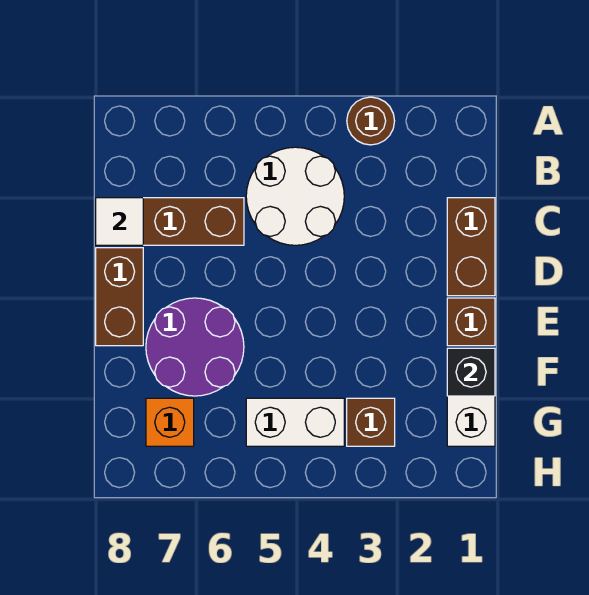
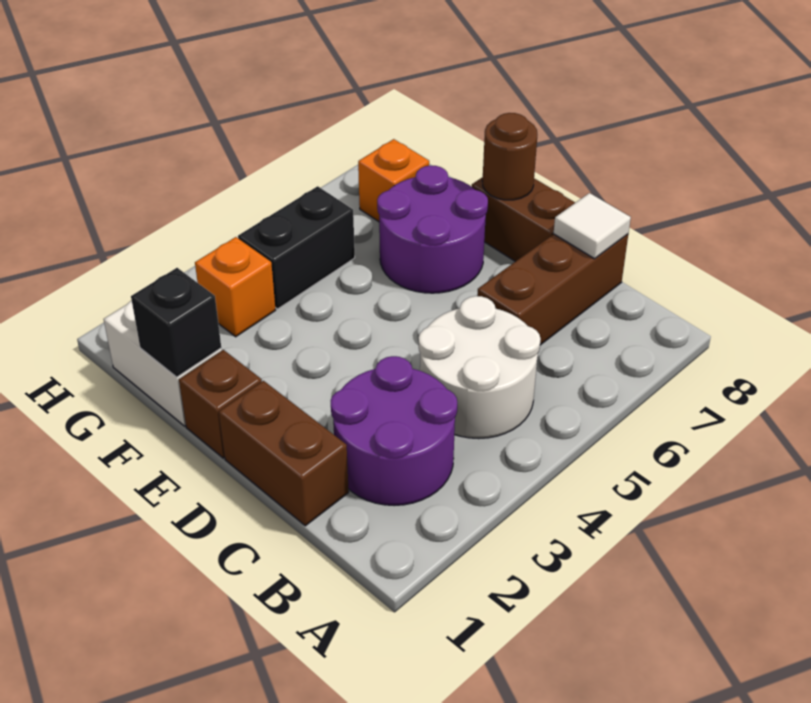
brown 1x1 round brick [347,97,395,145] -> brown 1x1 round brick moved to [482,113,537,200]
none -> purple 2x2 round brick [331,356,457,506]
brown 1x1 brick [347,398,395,446] -> orange 1x1 brick [195,237,275,337]
white 1x2 brick [246,398,344,446] -> black 1x2 brick [238,186,355,309]

